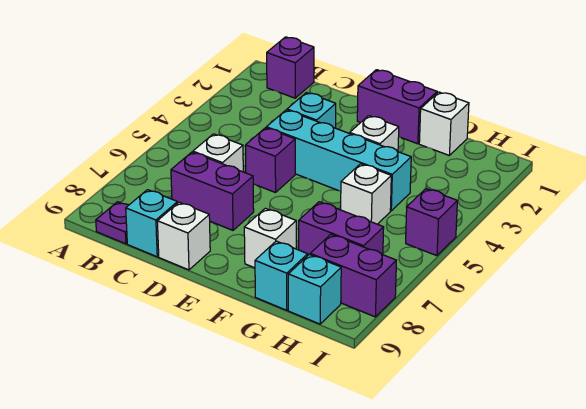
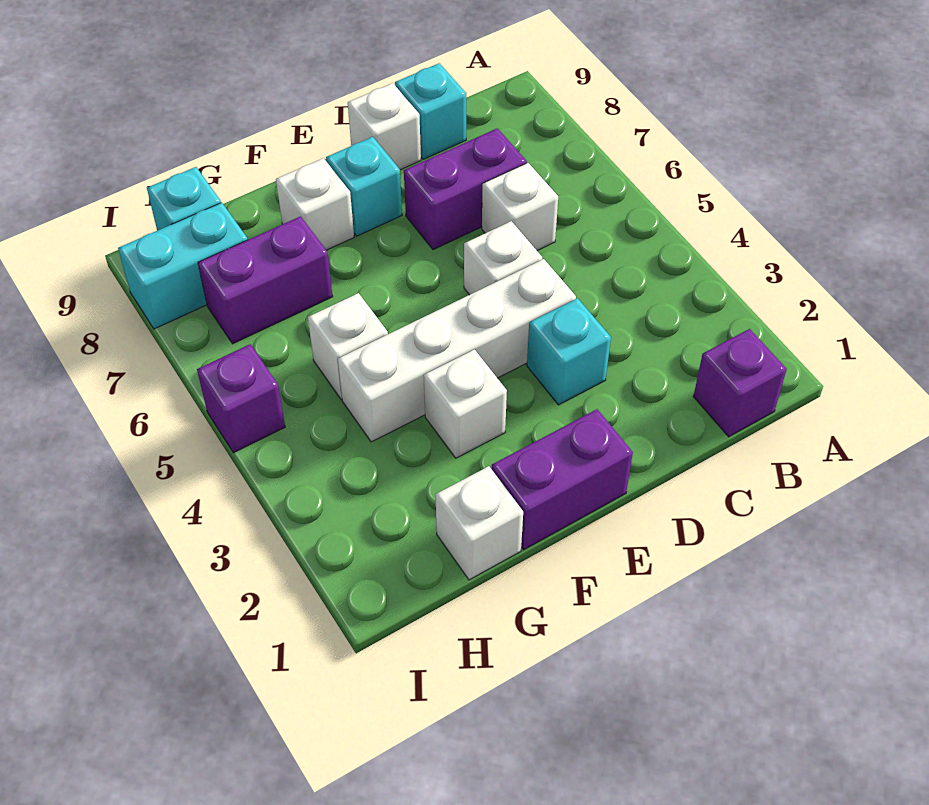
purple 1x1 plate [96,202,129,244] -> none
cyan 1x4 brick [266,110,411,211] -> white 1x4 brick [338,259,576,442]
purple 1x1 brick [245,128,295,193] -> white 1x1 brick [464,221,542,295]
cyan 1x1 brick [255,241,308,310] -> cyan 1x1 brick moved to [326,137,402,236]
purple 1x2 brick [310,234,396,317] -> cyan 1x2 brick [118,203,248,329]

